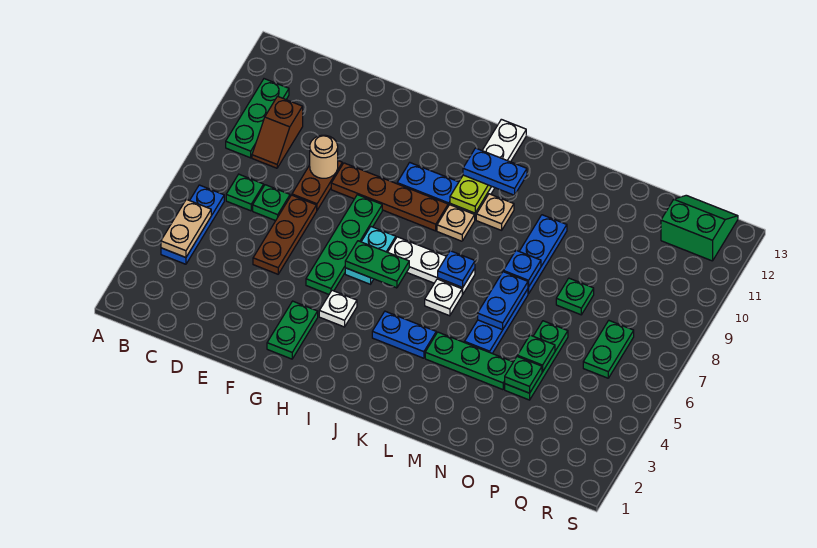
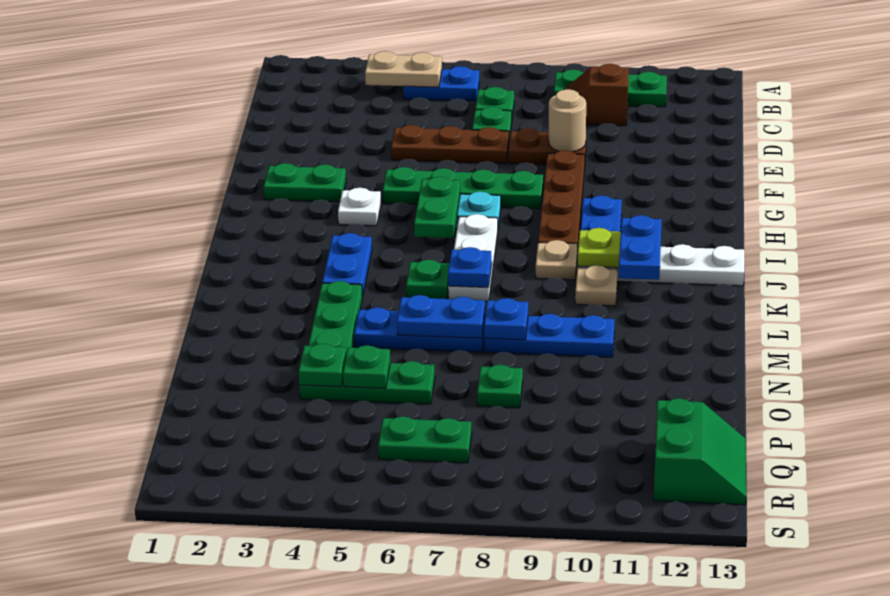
blue 1x3 plate [161,185,224,264] -> blue 1x2 plate [403,66,480,101]
white 1x1 plate [425,279,462,316] -> green 1x1 plate [406,260,449,299]

